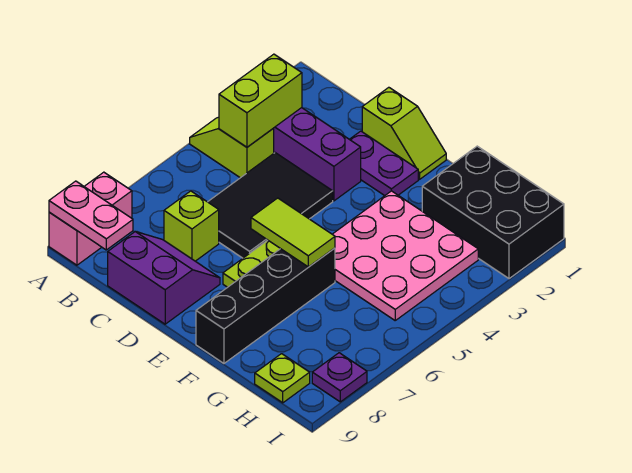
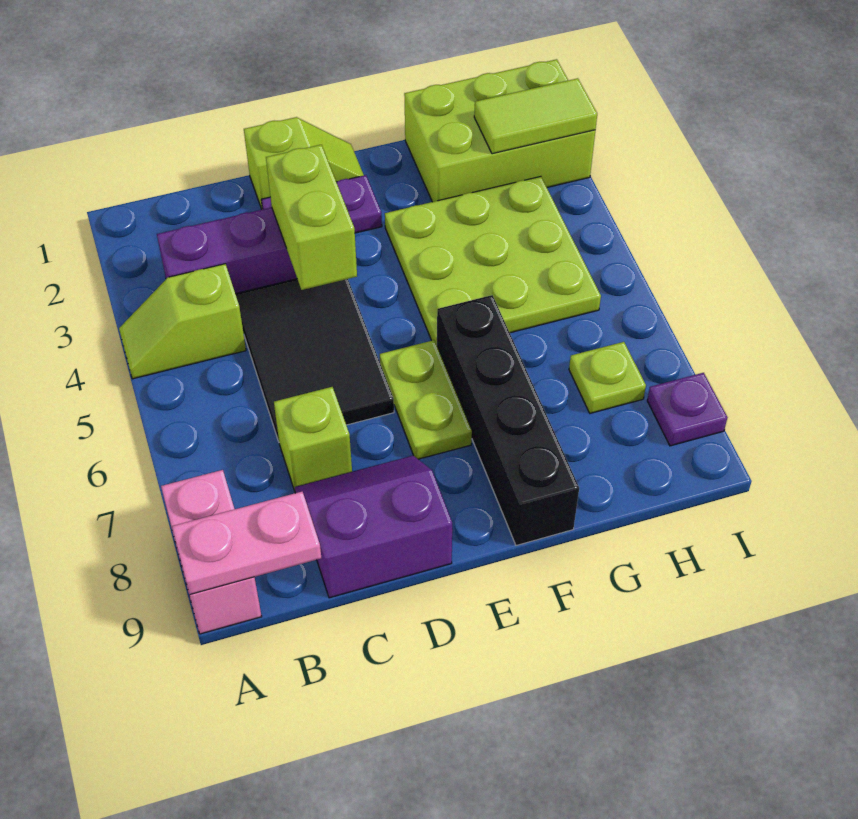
lime 1x2 brick [219,54,302,147] -> lime 1x2 brick moved to [266,145,357,290]
lime 1x2 tile [251,198,335,267] -> lime 1x2 tile moved to [474,78,597,154]
pink 3x3 plate [332,191,478,320] -> lime 3x3 plate [385,176,601,345]
black 2x3 brick [422,146,564,279] -> lime 2x3 brick [404,59,595,202]
lime 1x1 plate [255,354,310,403] -> lime 1x1 plate moved to [569,342,646,413]

